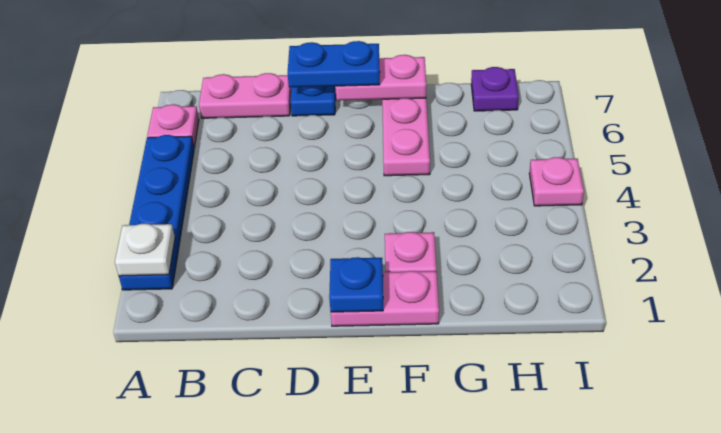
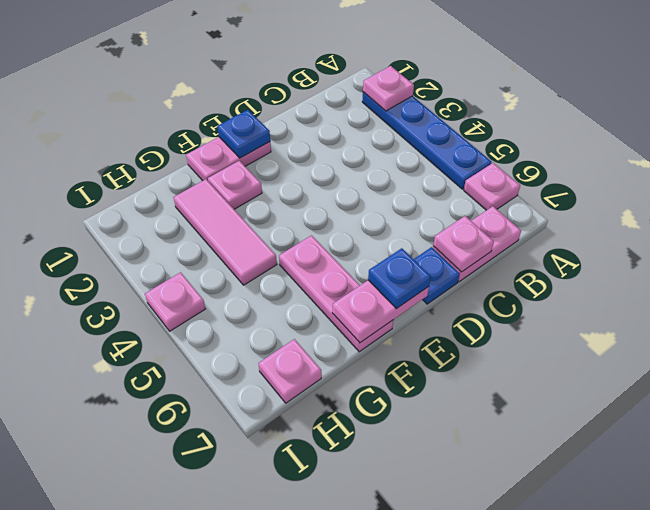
white 1x1 plate [115,223,175,276] -> pink 1x1 plate [363,66,414,111]
none -> pink 1x1 plate [433,216,494,272]
blue 1x2 plate [288,41,380,87] -> blue 1x1 plate [368,248,431,309]
none -> pink 1x3 tile [173,179,277,285]
purple 1x1 plate [471,67,519,111] -> pink 1x1 plate [259,339,321,403]

